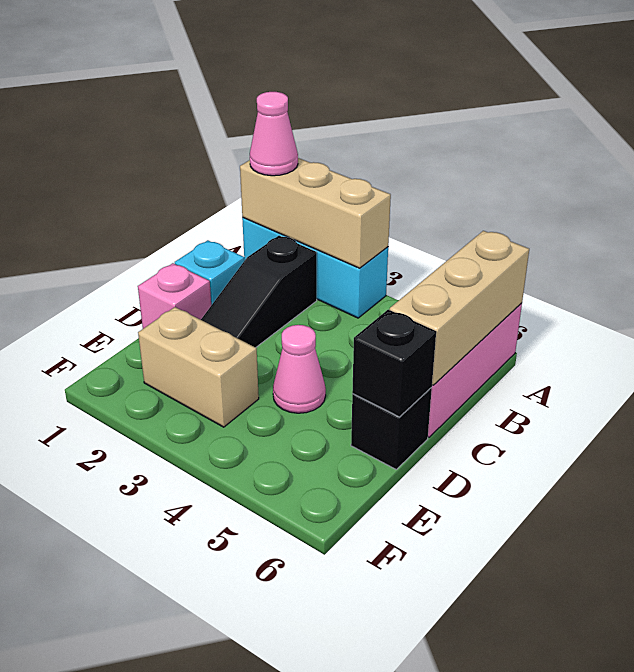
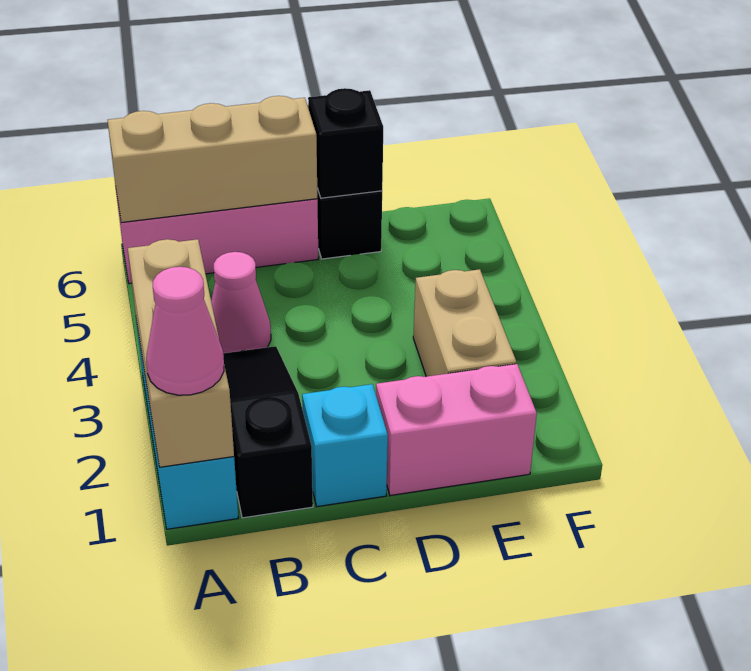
black 1x3 slope [201,236,317,348] -> black 1x3 slope turned to [223,346,313,518]
pink 1x1 brick [138,263,211,329] -> pink 1x2 brick [376,364,537,495]
pink 1x1 cone [273,325,326,413] -> pink 1x1 cone moved to [211,252,271,353]

